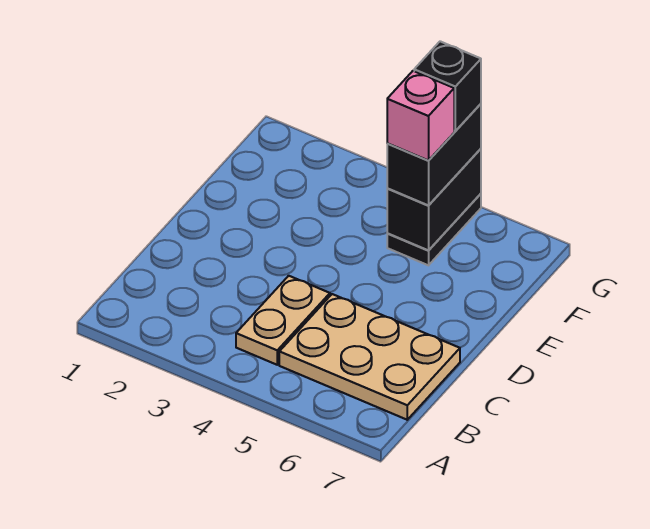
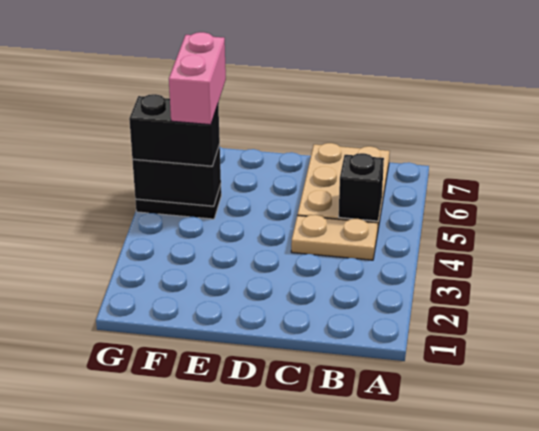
pink 1x1 brick [387,71,454,161] -> pink 1x2 brick [169,32,226,125]
black 1x1 brick [414,41,481,131] -> black 1x1 brick moved to [339,153,384,221]

